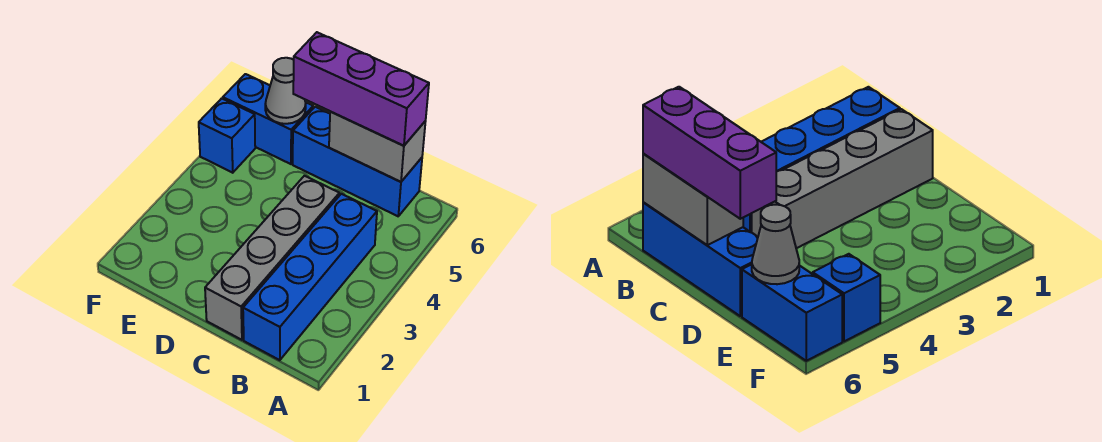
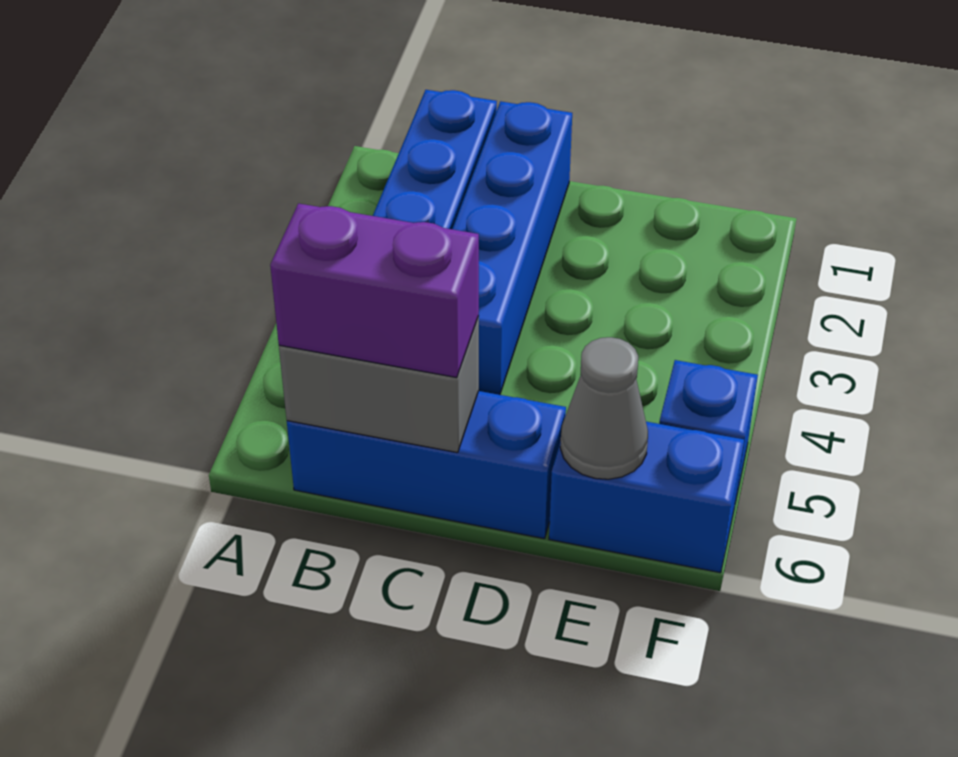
purple 1x3 brick [293,32,429,146] -> purple 1x2 brick [270,203,479,378]
grey 1x4 brick [205,176,339,340] -> blue 1x4 brick [452,101,572,395]

